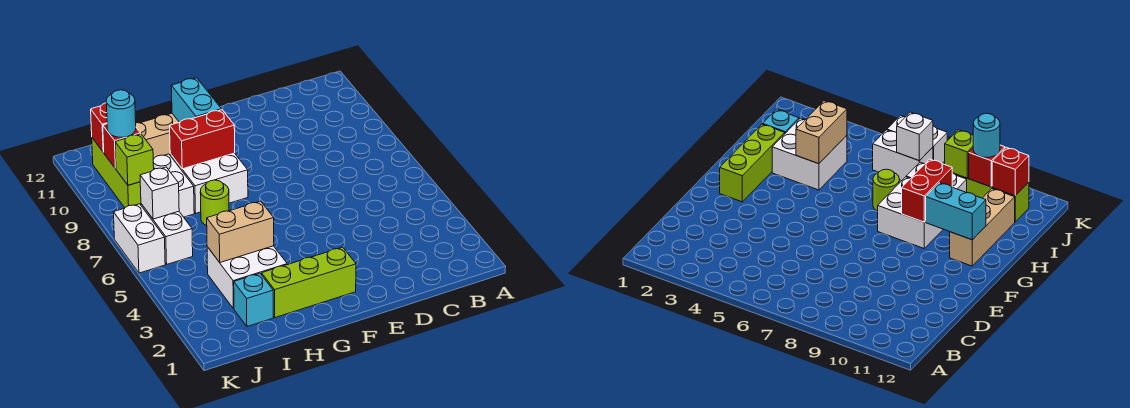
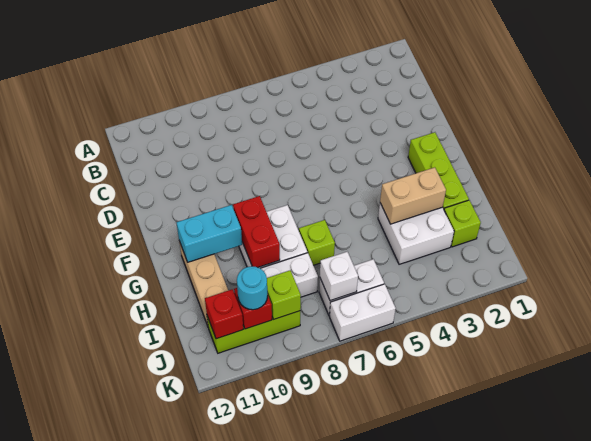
tan 1x2 brick [207,201,274,262] -> tan 1x2 brick turned to [380,167,446,224]
lime 1x1 round brick [200,180,229,225] -> lime 1x1 brick [299,220,335,265]
cyan 1x1 brick [234,273,273,327] -> lime 1x1 brick [444,200,481,247]

